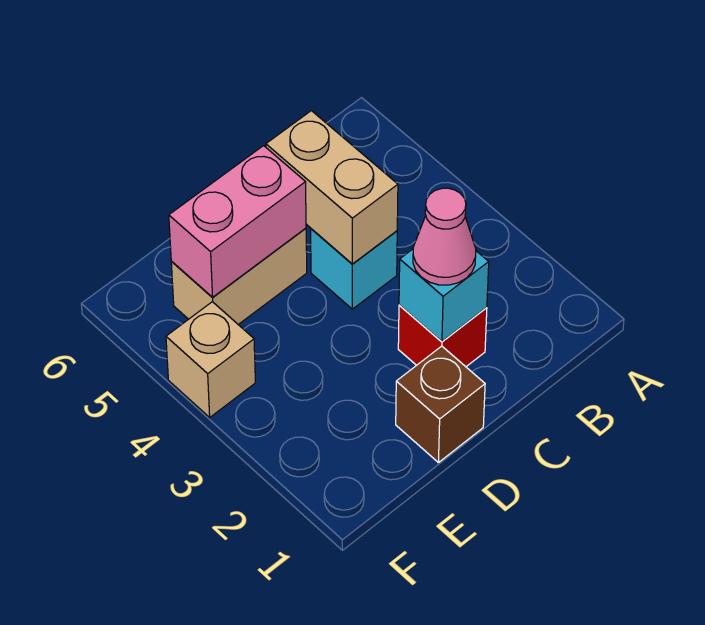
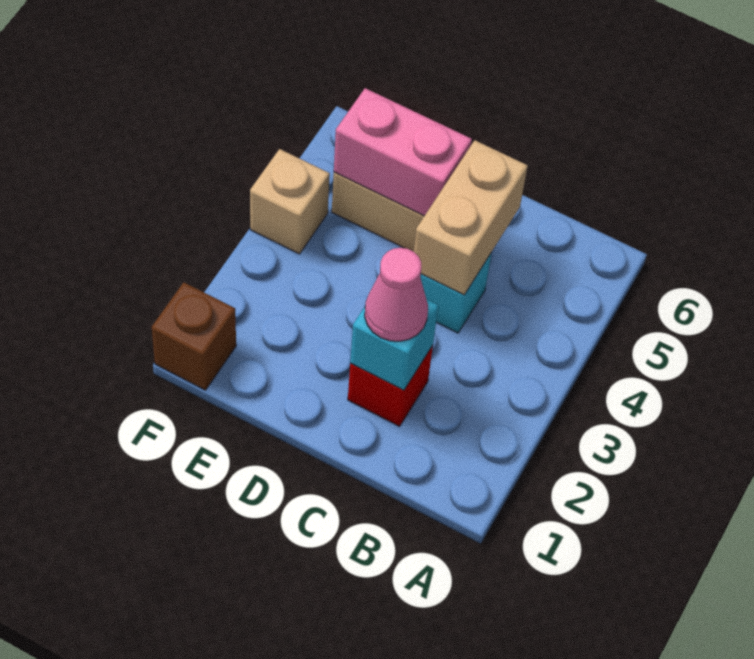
brown 1x1 brick [396,346,485,463] -> brown 1x1 brick moved to [152,282,236,390]

